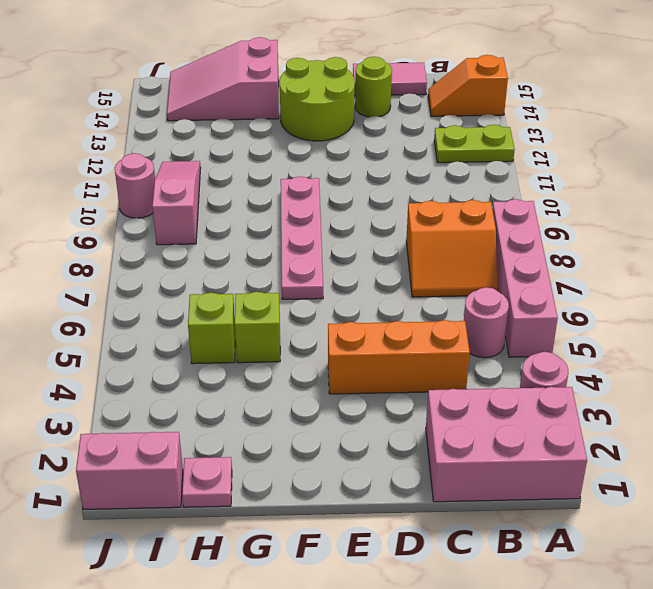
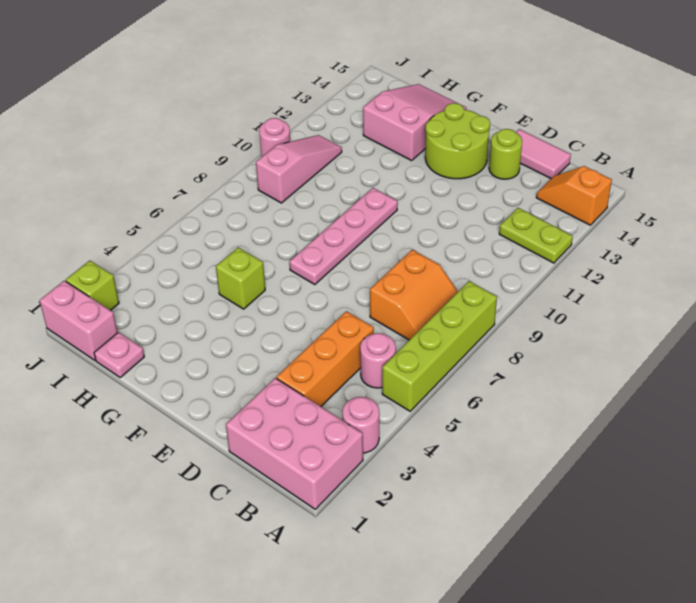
pink 1x4 brick [492,199,558,357] -> lime 1x4 brick [382,281,497,411]
orange 2x2 slope [406,200,497,297] -> orange 2x2 slope turned to [370,250,458,340]
orange 1x3 brick [328,320,470,394] -> orange 1x3 brick turned to [276,311,374,406]
pink 2x3 slope [167,37,279,121] -> pink 2x3 slope turned to [363,84,466,161]
lime 1x1 brick [188,293,235,364] -> lime 1x1 brick moved to [66,261,119,310]

